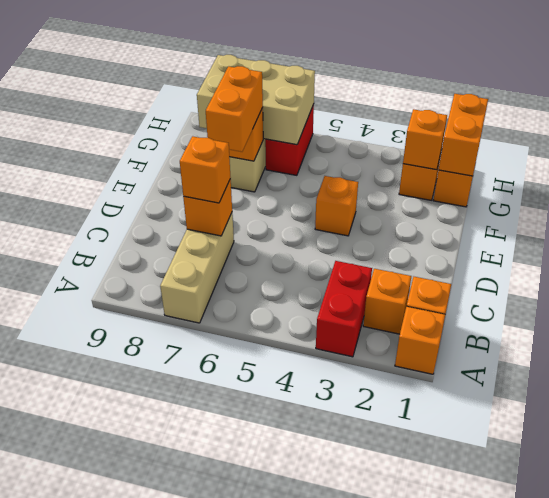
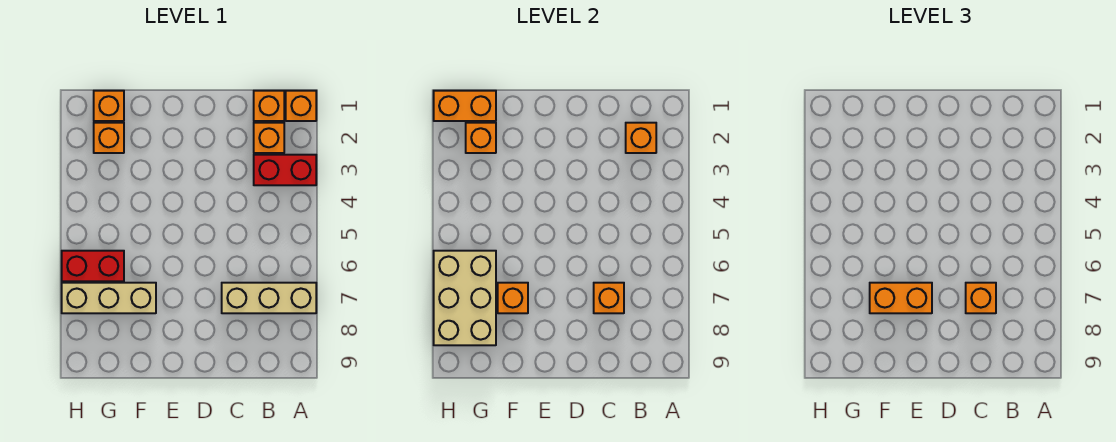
orange 1x1 brick [315,176,358,236] -> orange 1x1 brick moved to [626,123,656,153]

